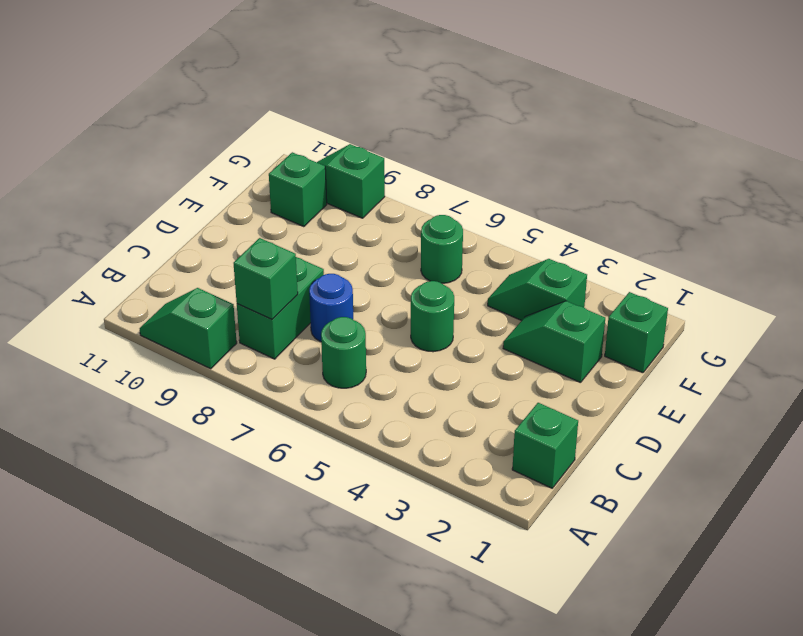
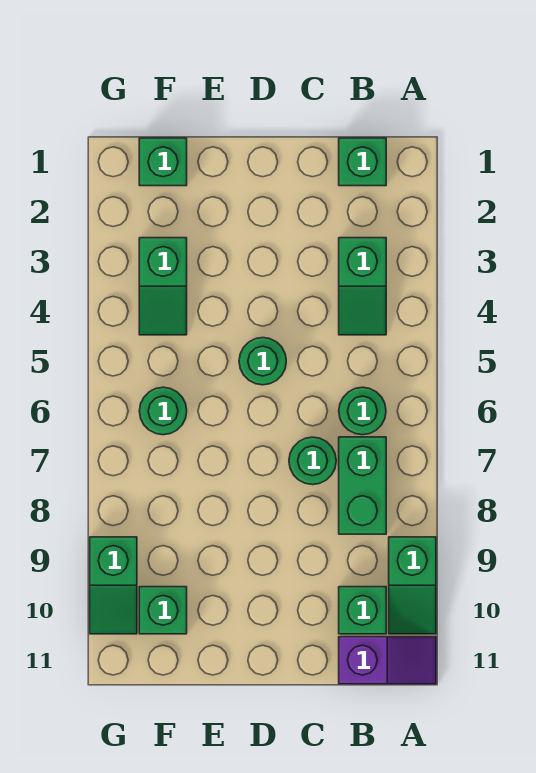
none -> purple 1x2 slope [339,637,436,684]
green 1x2 brick [237,257,324,359] -> green 1x2 brick turned to [339,437,386,534]
green 1x1 brick [234,238,298,319] -> green 1x1 brick moved to [339,587,386,634]
blue 1x1 round brick [309,274,353,342] -> green 1x1 round brick [289,437,336,485]
green 1x2 slope [503,301,605,383] -> green 1x2 slope moved to [339,238,386,335]

